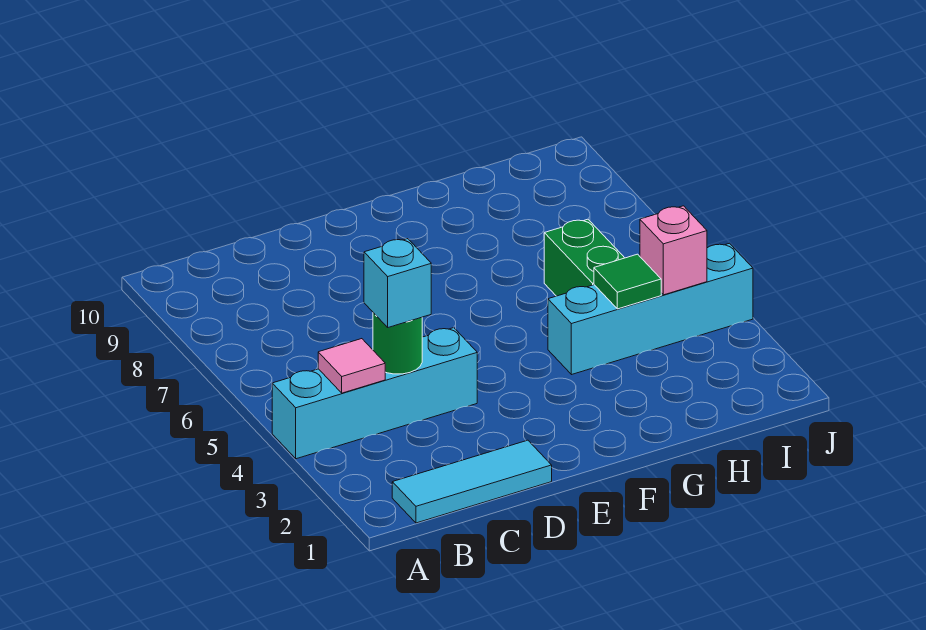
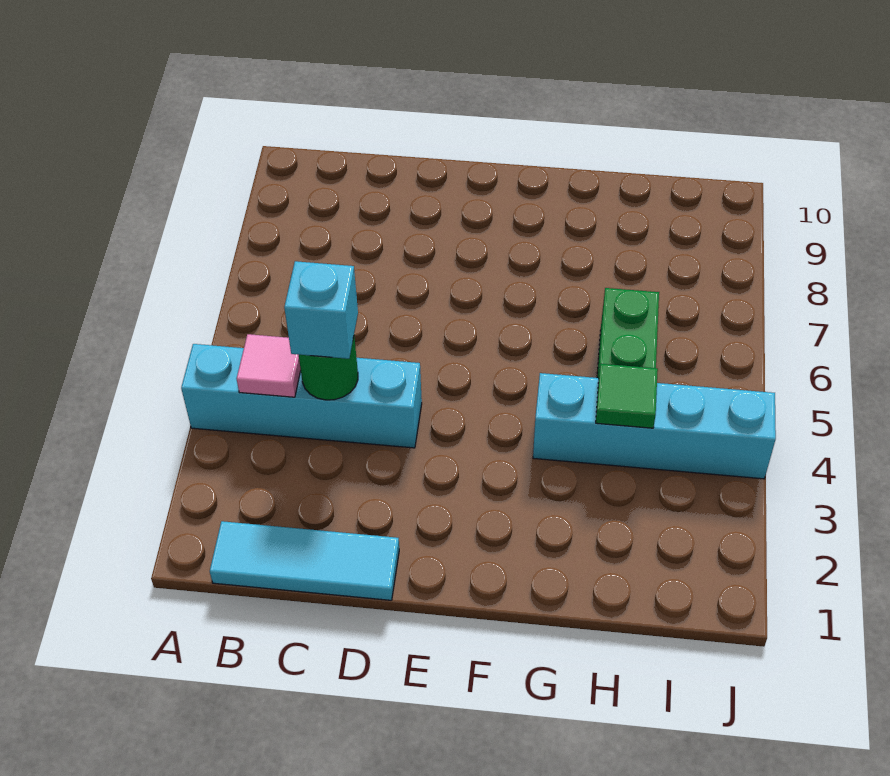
pink 1x1 brick [640,206,707,295] -> none

